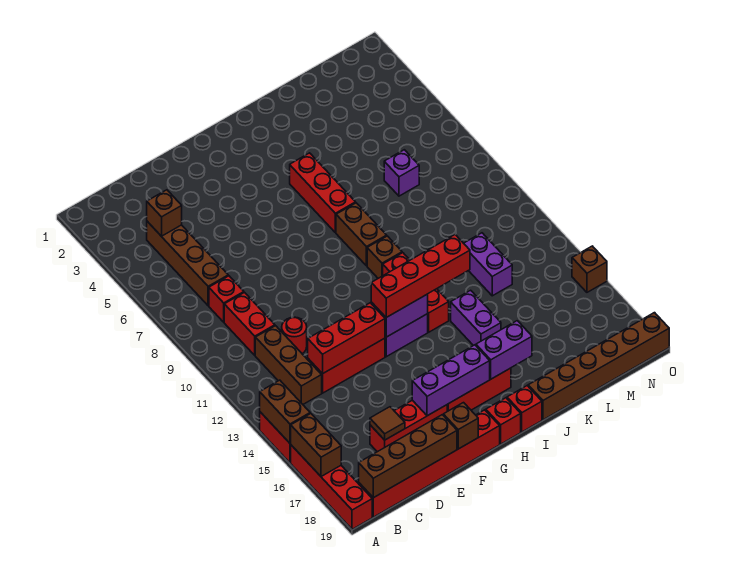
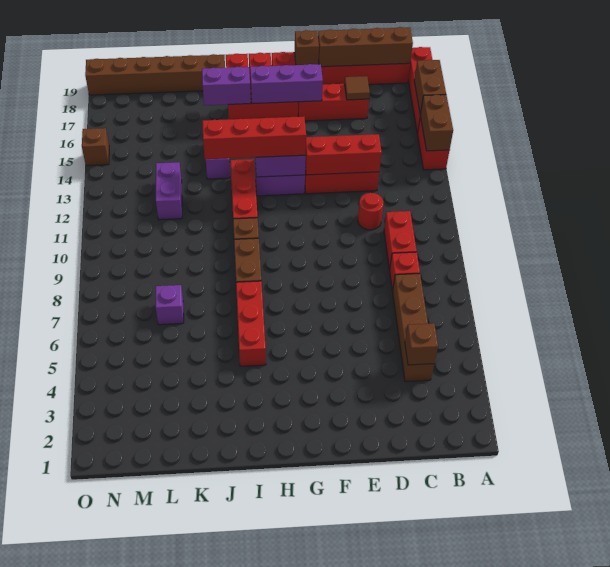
brown 1x3 brick [255,326,322,404] -> none

